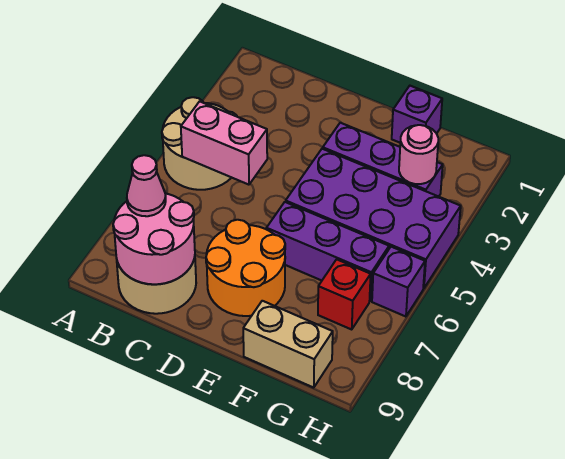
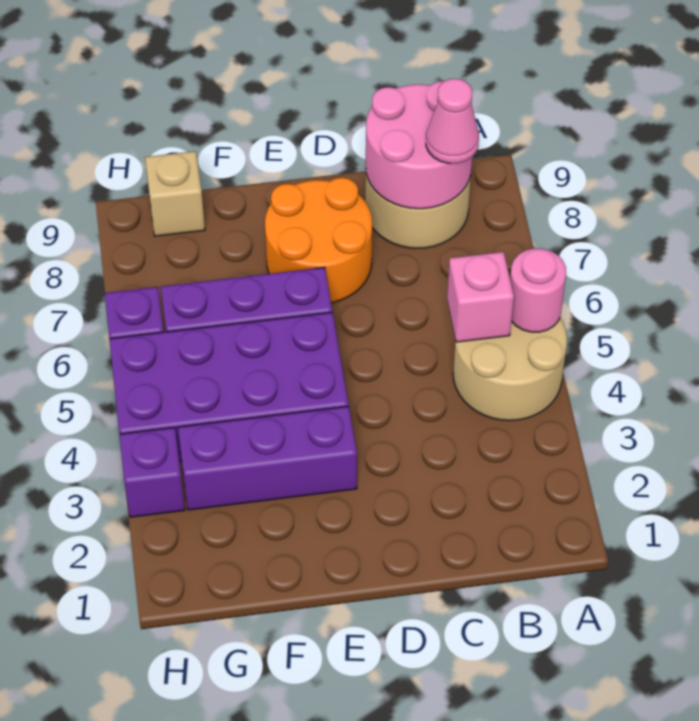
pink 1x2 brick [181,101,267,185] -> pink 1x1 brick [447,252,514,342]
purple 1x1 brick [392,86,442,143] -> purple 1x1 brick moved to [119,428,185,517]
tan 1x2 brick [243,301,333,388] -> tan 1x1 brick [145,151,205,236]
pink 1x1 round brick [399,125,438,184] -> pink 1x1 round brick moved to [510,249,566,332]
red 1x1 brick [318,259,371,329] -> none

